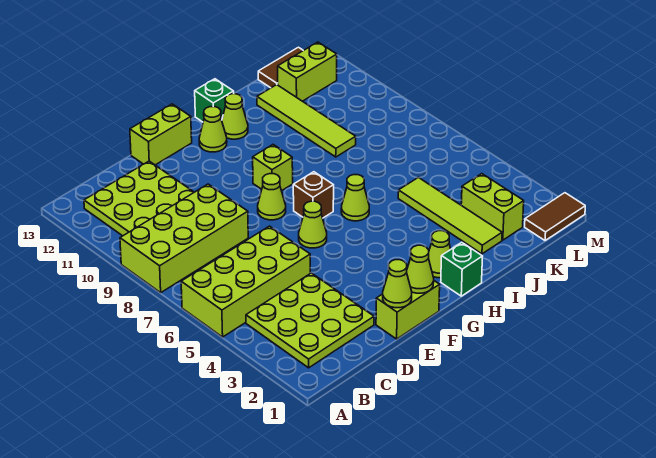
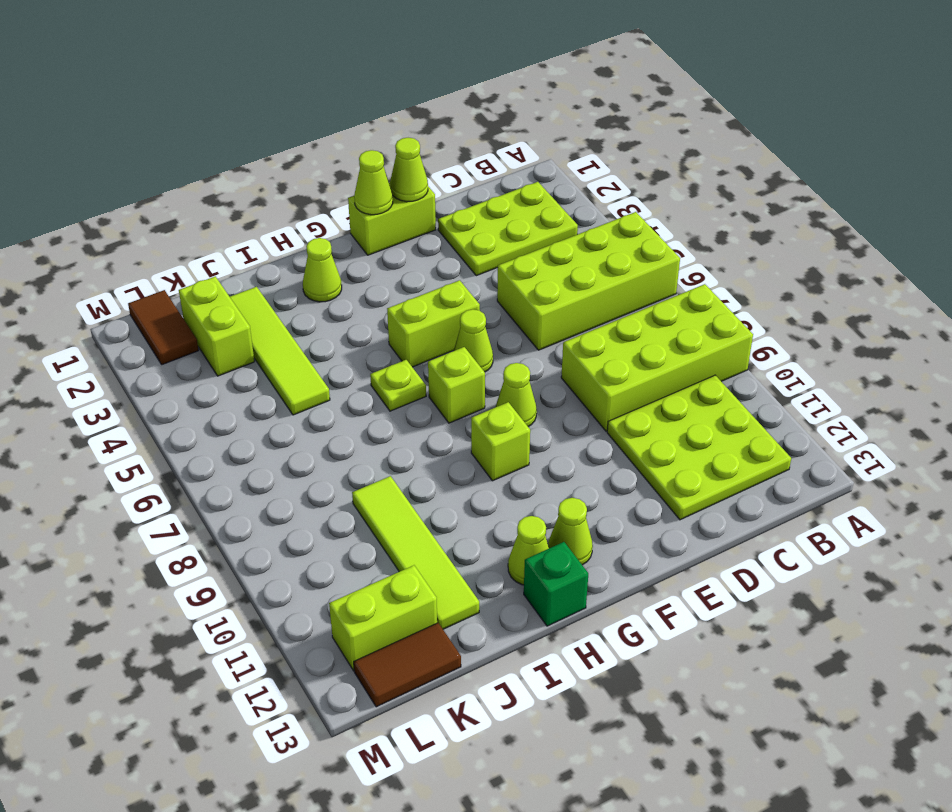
lime 3x3 plate [246,273,374,368] -> lime 2x3 plate [438,182,578,276]
lime 1x2 brick [130,104,192,165] -> lime 1x2 brick moved to [387,280,480,367]
brown 1x1 brick [293,172,334,218] -> lime 1x1 brick [428,347,485,423]
green 1x1 brick [441,242,483,296] -> none
lime 1x1 cone [341,175,369,221] -> lime 1x1 plate [370,360,426,411]
brown 1x2 tile [525,193,585,241] -> brown 1x2 tile turned to [128,290,199,365]

